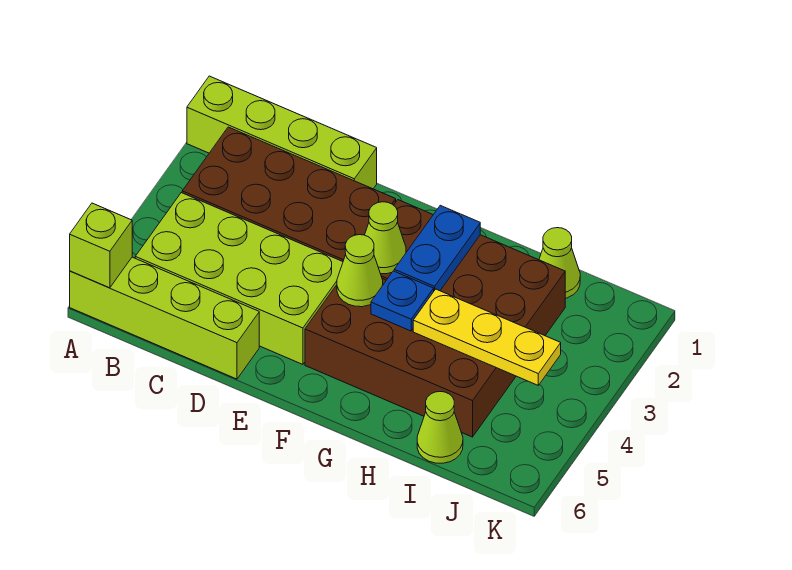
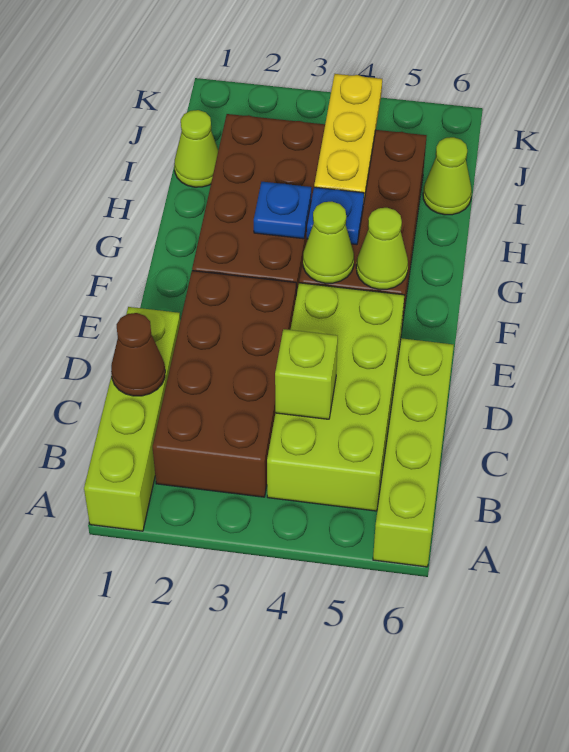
lime 1x1 brick [70,203,132,288] -> lime 1x1 brick moved to [275,329,338,419]
none -> brown 1x1 cone [111,313,165,396]
lime 1x1 cone [365,202,406,274] -> lime 1x1 cone moved to [356,208,408,289]
blue 1x2 plate [394,205,480,291] -> blue 1x1 plate [254,182,311,239]

